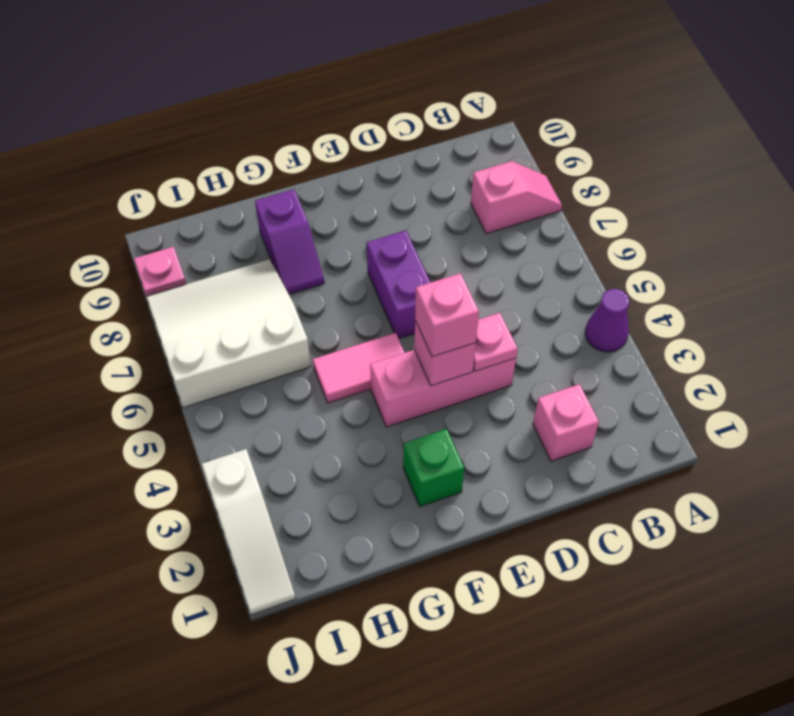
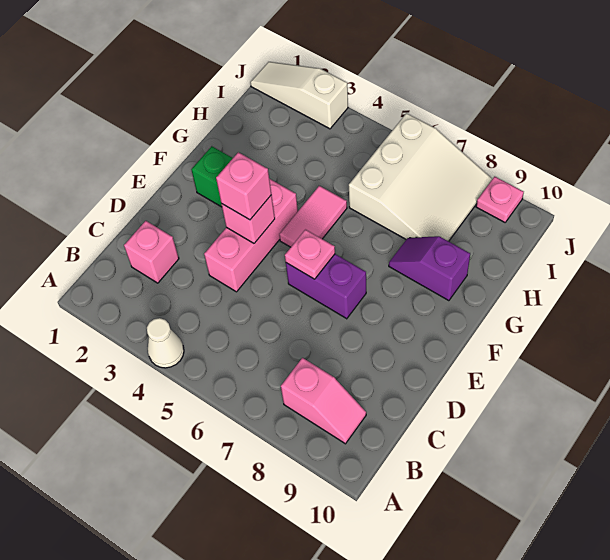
purple 1x1 cone [585,289,629,352] -> white 1x1 cone [147,318,184,368]
pink 1x2 slope [471,161,562,234] -> pink 1x2 slope turned to [281,358,366,444]
pink 1x1 plate [473,313,518,371] -> pink 1x1 plate moved to [285,230,335,279]

